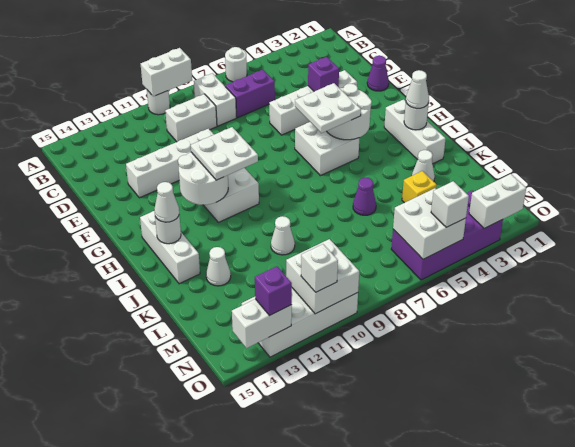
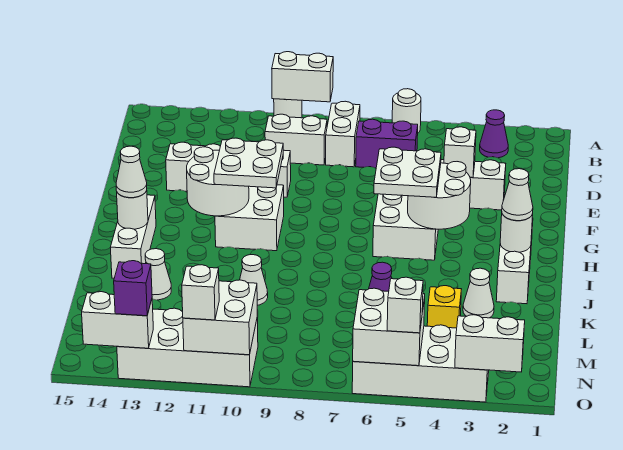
purple 1x1 cone [367,56,389,91] -> purple 1x1 cone moved to [480,110,508,158]
purple 1x1 brick [308,57,339,91] -> white 1x1 brick [444,127,476,178]
purple 2x4 brick [391,190,503,280] -> white 2x4 brick [352,325,489,402]

